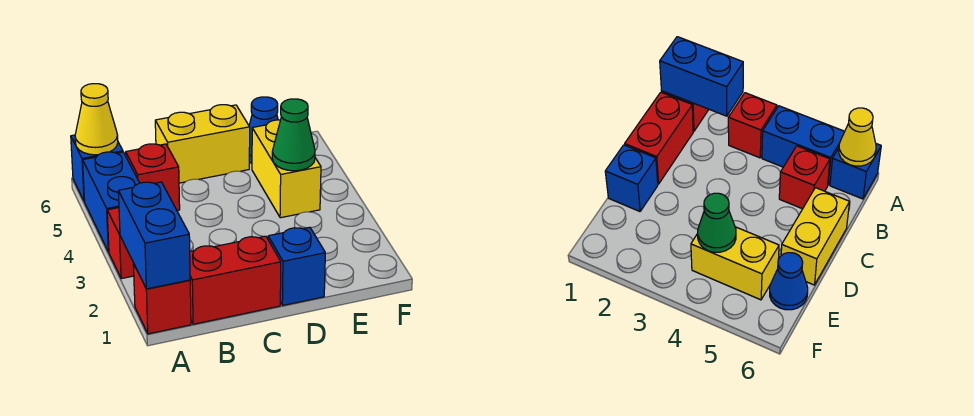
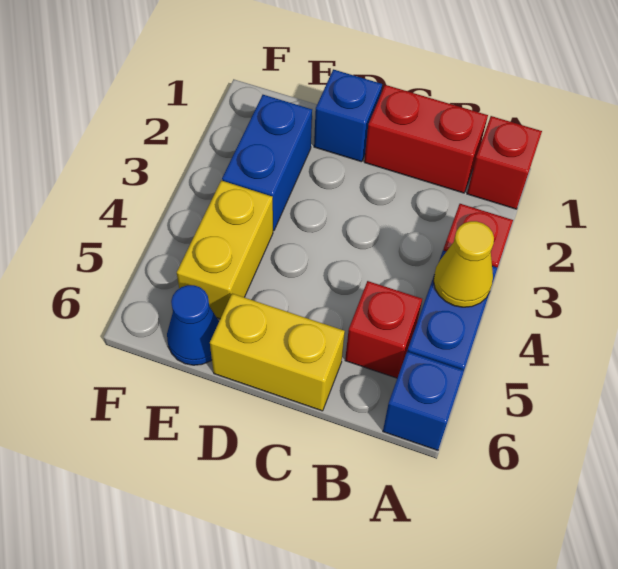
blue 1x2 brick [118,182,190,289] -> blue 1x2 brick moved to [222,95,312,231]
yellow 1x1 cone [75,84,118,155] -> yellow 1x1 cone moved to [434,221,494,307]
green 1x1 cone [272,99,315,171] -> none

